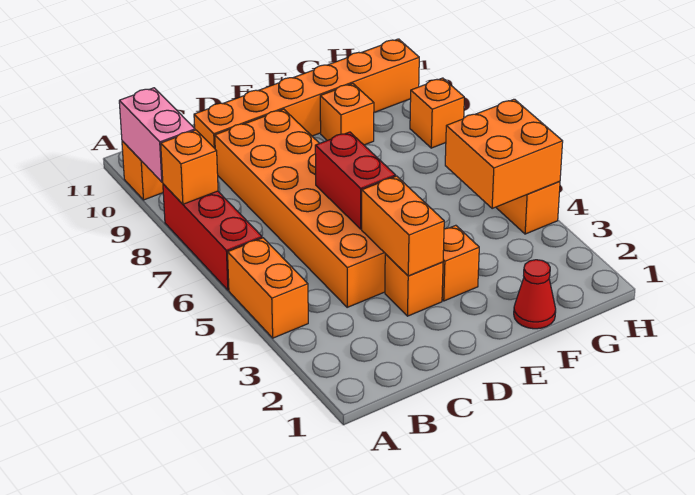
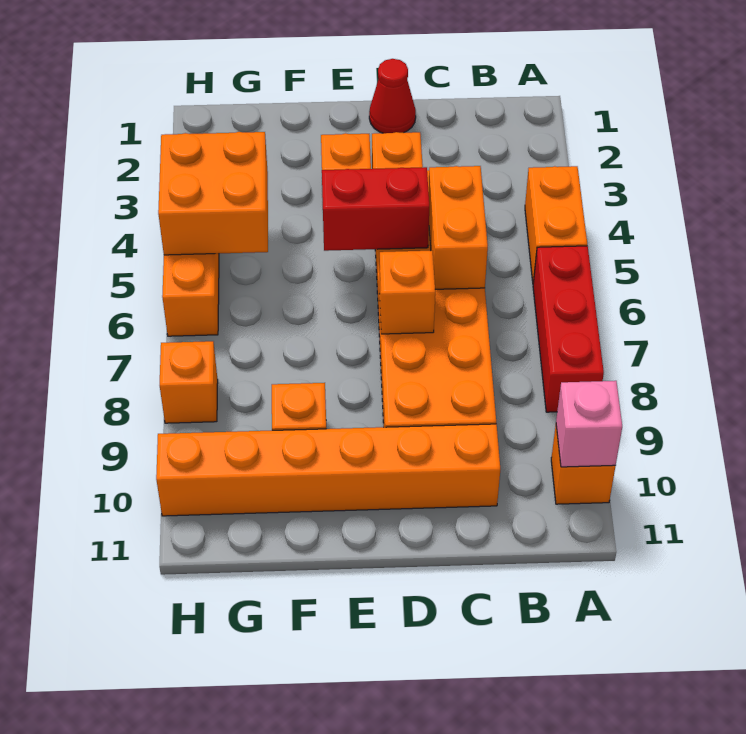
orange 1x1 brick [161,130,218,204] -> orange 1x1 brick moved to [379,251,435,334]
pink 1x2 brick [119,88,195,182] -> pink 1x1 brick [556,381,622,467]
orange 1x2 brick [362,176,444,276] -> orange 1x2 brick moved to [429,166,488,289]
red 1x2 brick [315,132,396,229] -> red 1x2 brick turned to [322,167,429,251]
red 1x1 cone [514,260,556,329] -> red 1x1 cone moved to [369,59,416,133]

